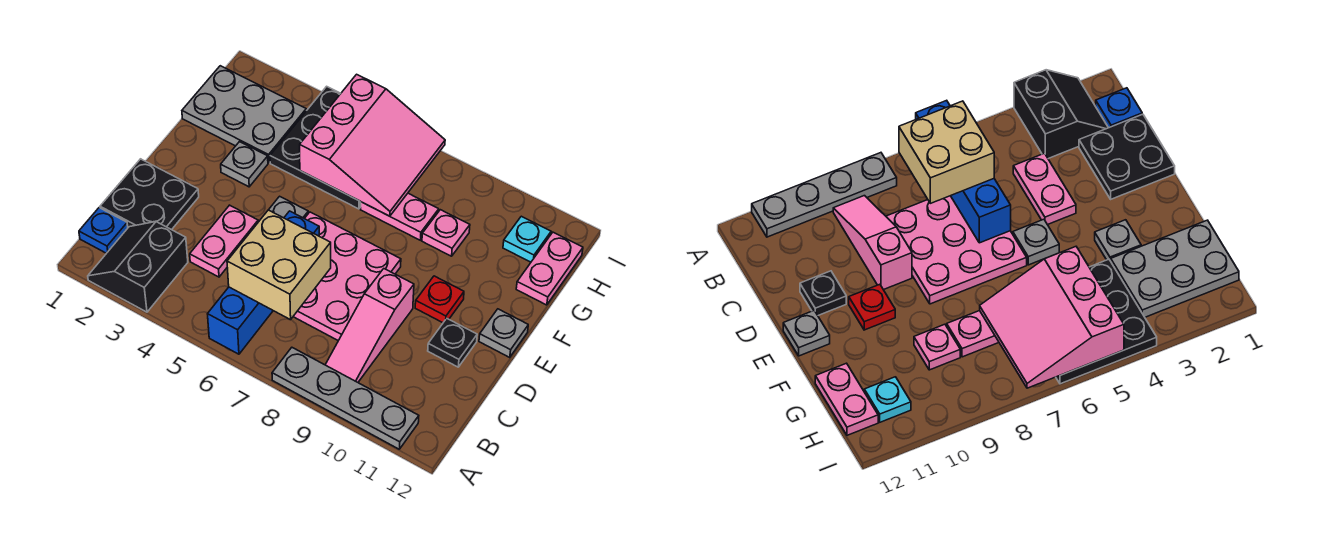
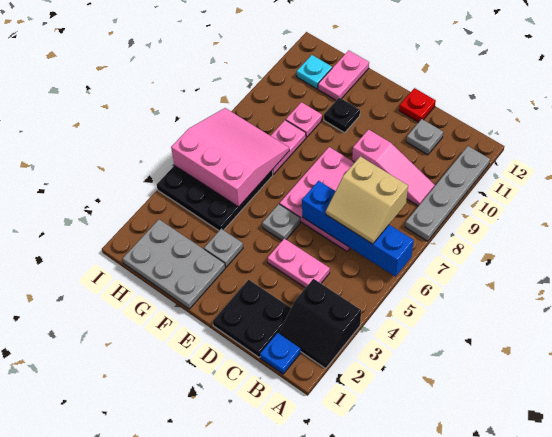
tan 2x2 brick [227,210,331,320] -> tan 2x2 slope [326,156,408,244]
black 1x1 plate [428,319,477,367] -> black 1x1 plate moved to [324,98,360,133]
red 1x1 plate [415,276,464,323] -> red 1x1 plate moved to [399,88,436,122]
grey 1x1 plate [479,309,528,357] -> grey 1x1 plate moved to [406,119,443,155]
grey 2x3 plate [182,66,306,163] -> grey 2x3 plate turned to [123,220,225,309]
pink 1x2 plate [516,232,583,305] -> pink 1x2 plate turned to [318,50,369,100]

